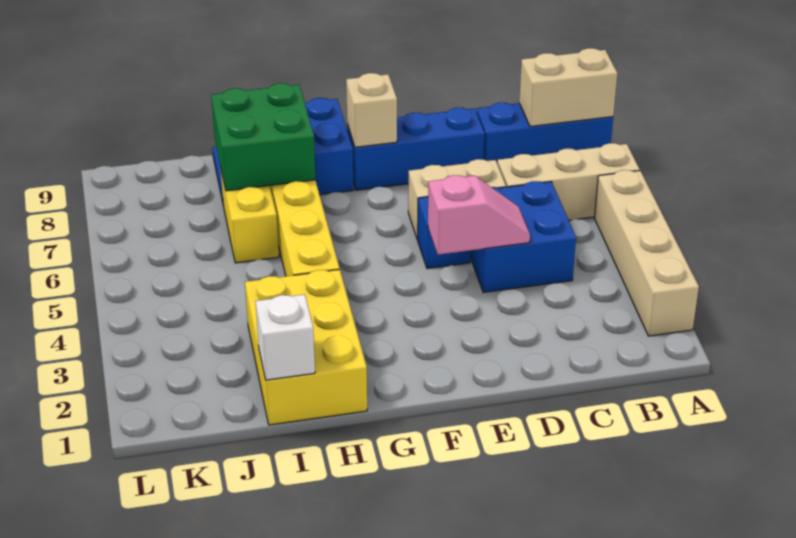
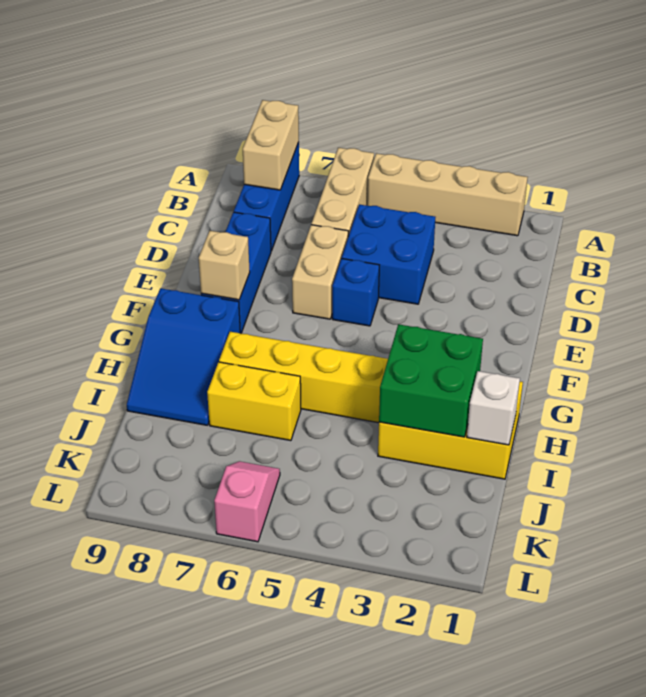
pink 1x2 slope [428,175,530,255] -> pink 1x2 slope moved to [214,461,280,542]
green 2x2 brick [211,83,315,191] -> green 2x2 brick moved to [379,324,483,437]

